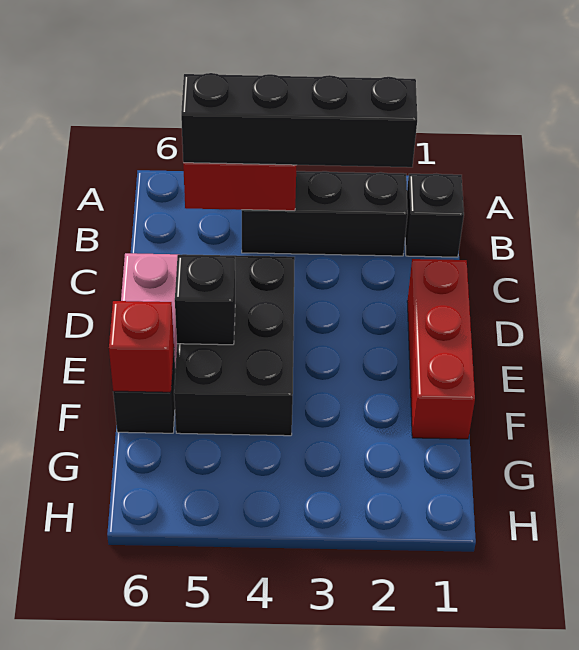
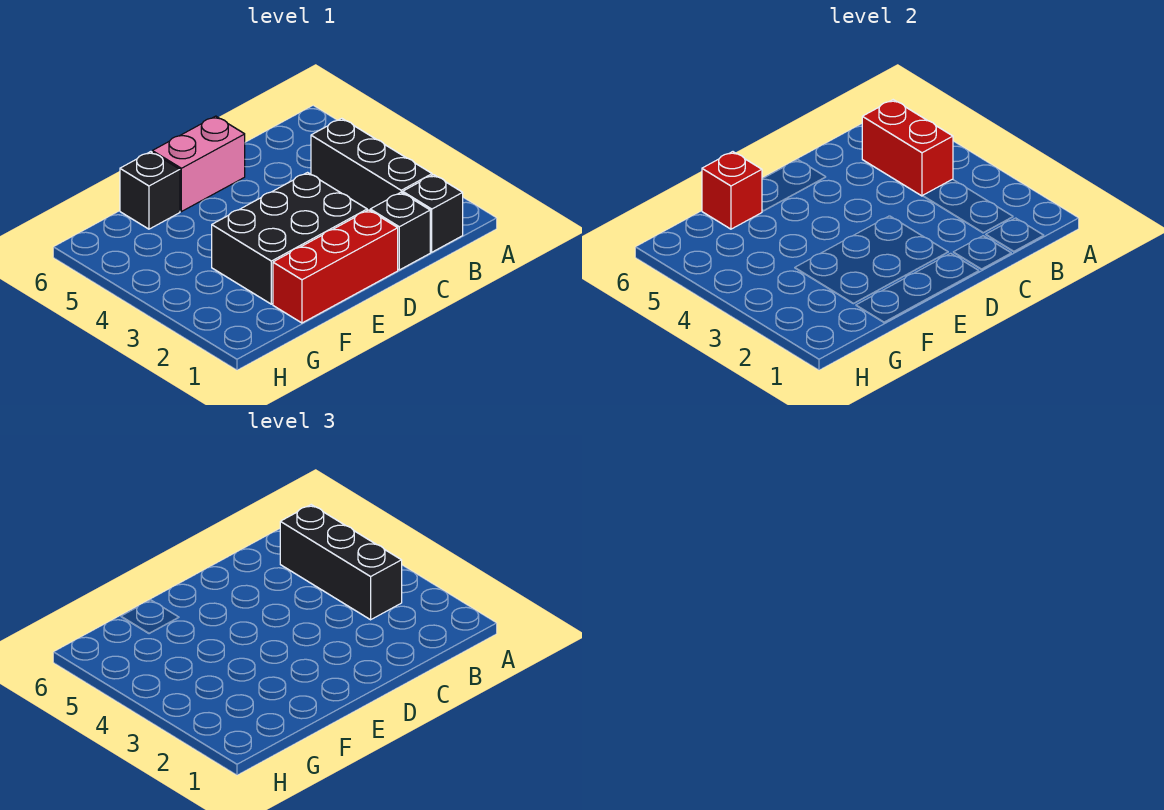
black 1x4 brick [181,73,417,167] -> black 1x3 brick [280,505,402,620]
black 2x3 brick [174,254,295,436] -> black 2x3 brick moved to [212,173,367,304]
black 1x1 brick [175,255,235,345] -> black 1x1 brick moved to [370,192,430,270]

